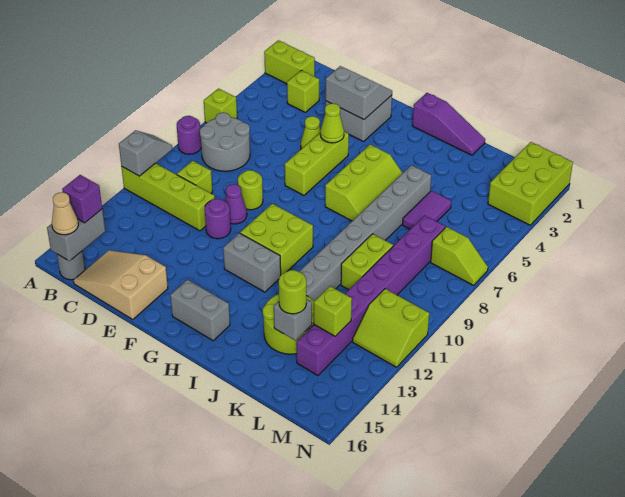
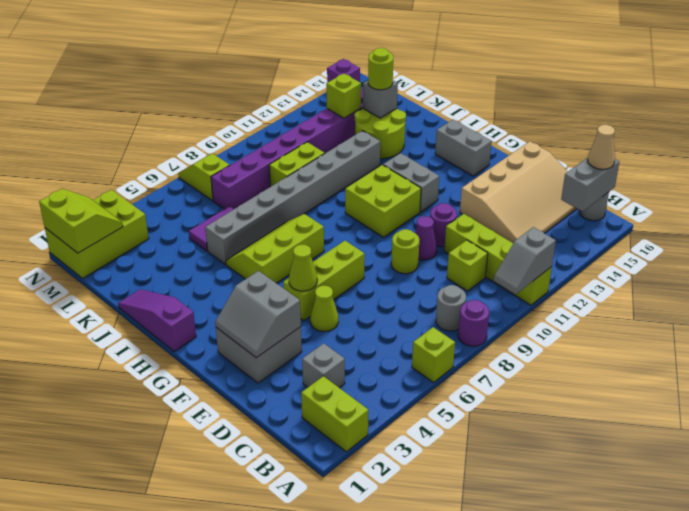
grey 2x2 round brick [200,113,250,171] -> grey 1x1 round brick [436,285,466,331]
purple 1x1 brick [62,175,102,223] -> purple 1x1 brick moved to [327,59,360,82]
lime 1x1 brick [287,70,319,112] -> grey 1x1 brick [302,343,345,388]
tan 2x3 slope [73,250,168,320] -> tan 3x4 slope [460,141,577,243]
lime 2x2 slope [353,289,429,367] -> lime 2x2 slope moved to [39,189,123,253]

